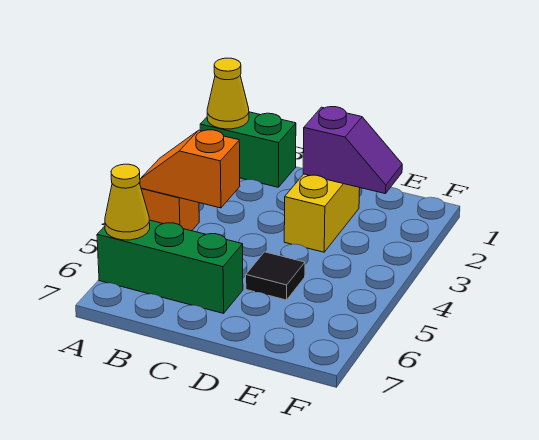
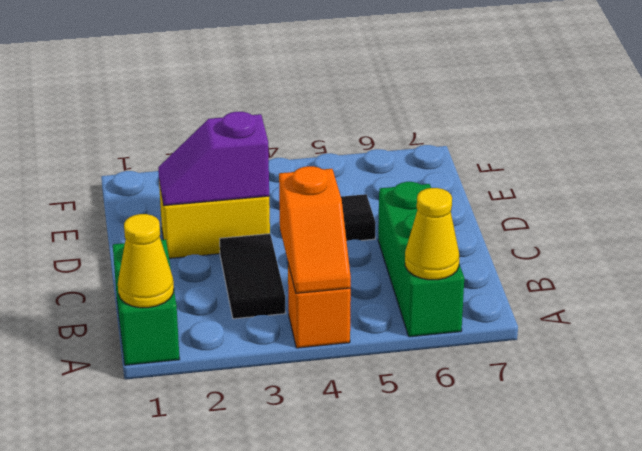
none -> black 1x2 tile [220,234,285,319]
purple 1x2 slope [303,107,402,194] -> purple 1x2 slope turned to [158,112,269,206]

